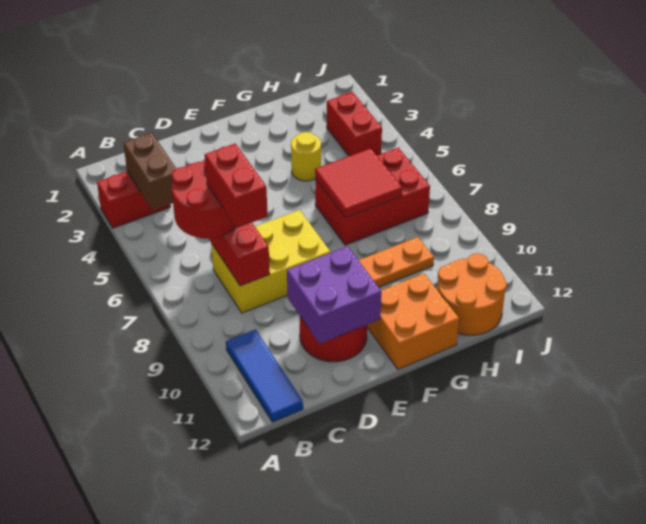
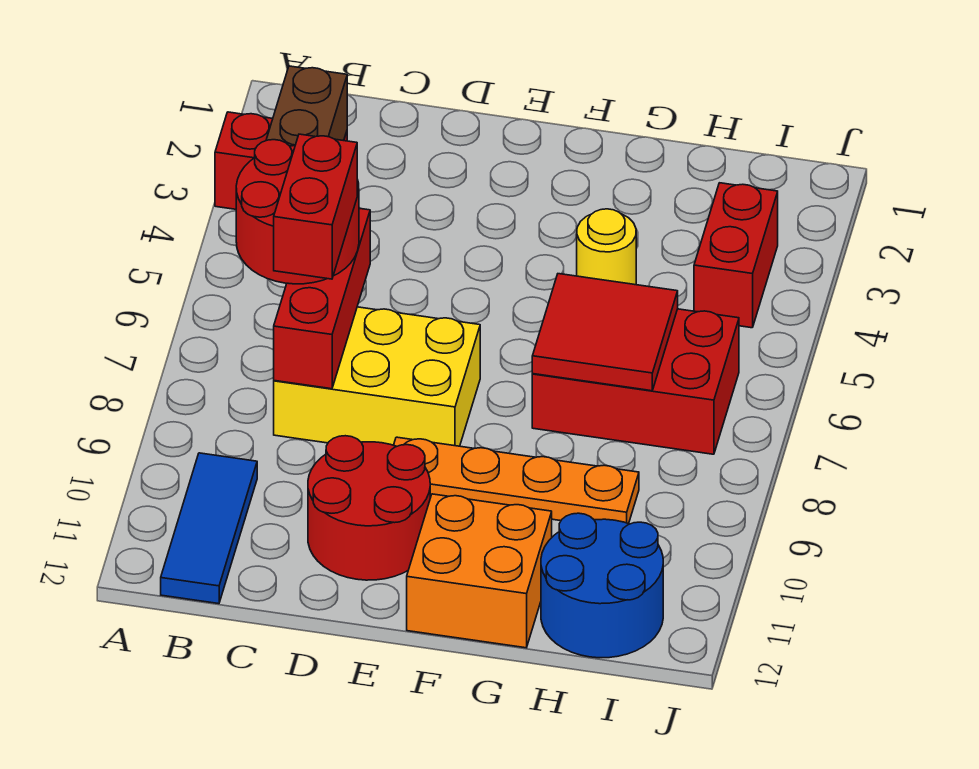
purple 2x2 brick [287,246,381,344] -> none
orange 2x2 round brick [437,253,507,335] -> blue 2x2 round brick [541,513,663,658]

